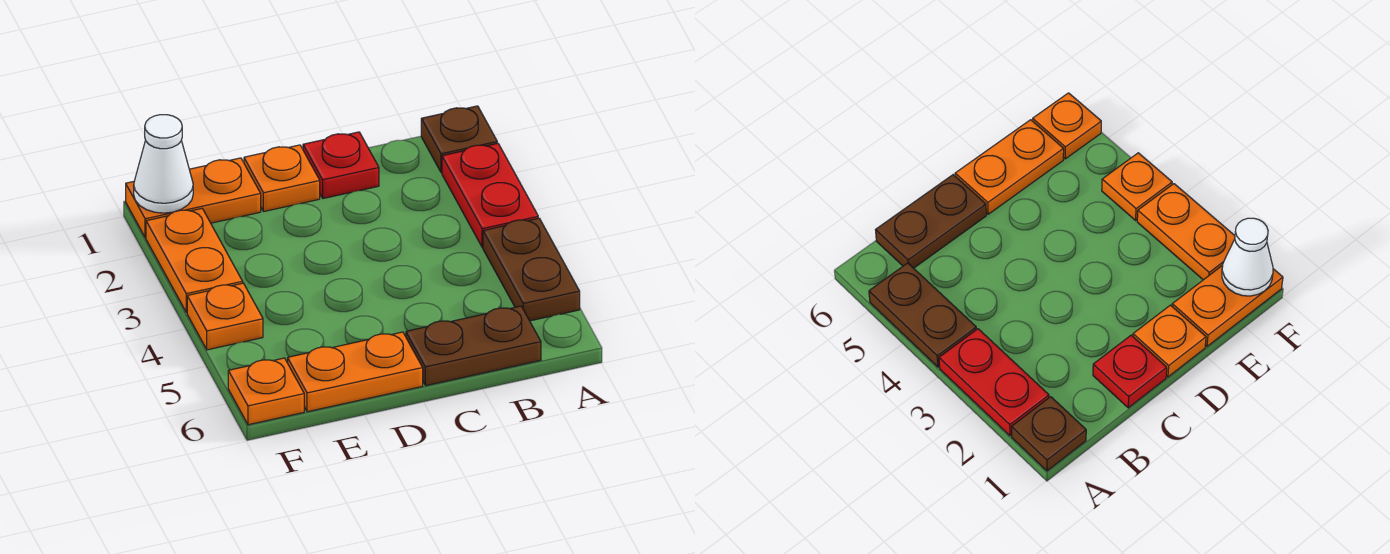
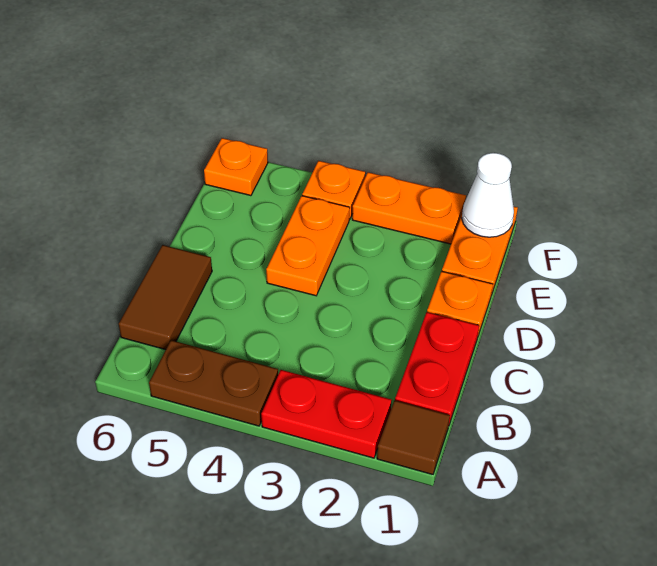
brown 1x1 plate [421,106,497,173] -> brown 1x1 tile [377,400,450,475]
brown 1x2 plate [406,306,541,386] -> brown 1x2 tile [119,245,212,350]
red 1x1 plate [303,132,379,198] -> red 1x2 plate [395,312,479,425]
orange 1x2 plate [288,332,423,412] -> orange 1x2 plate moved to [266,196,350,296]

